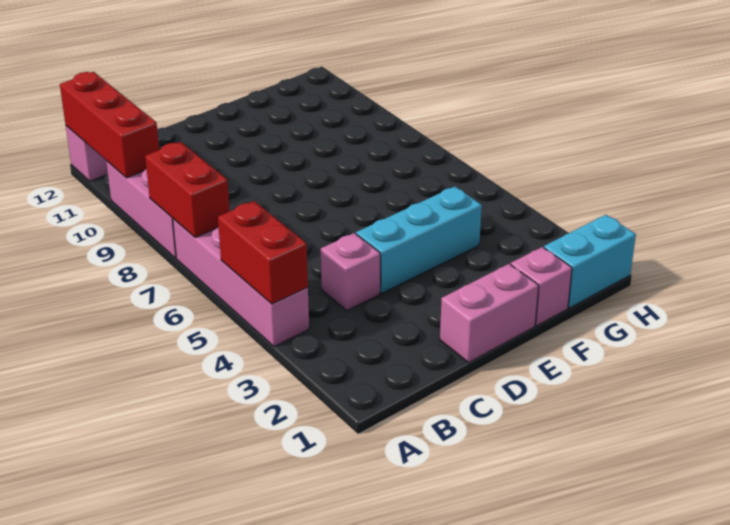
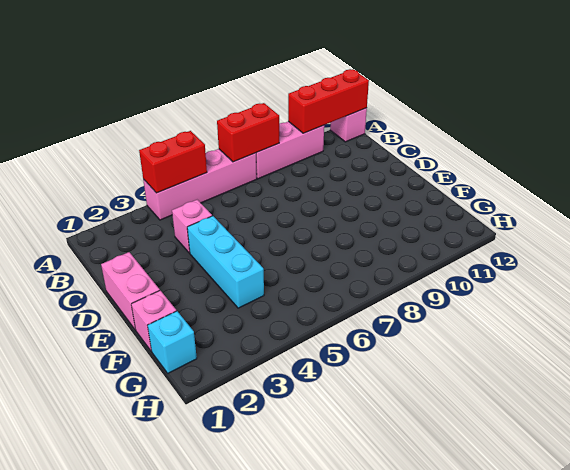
cyan 1x2 brick [544,215,636,308] -> cyan 1x1 brick [148,311,197,373]

